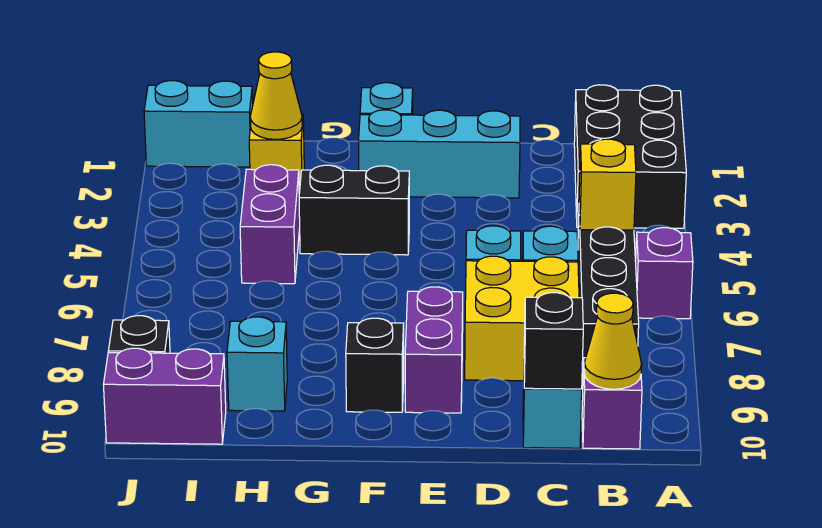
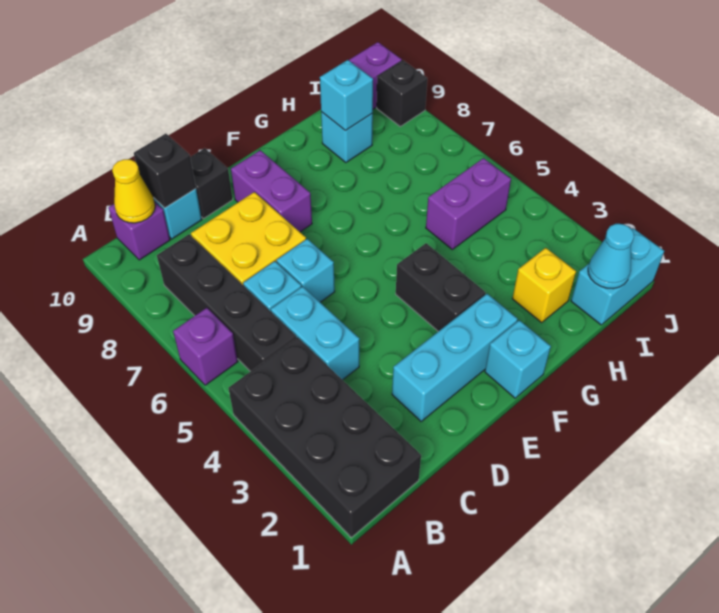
black 2x3 brick [574,85,686,228] -> black 2x4 brick [228,337,421,537]
yellow 1x1 brick [579,139,636,230] -> none
none -> cyan 1x2 brick [271,286,359,380]
black 1x2 brick [299,165,409,255] -> black 1x2 brick turned to [396,243,486,331]
black 1x1 brick [346,318,404,412] -> black 1x1 brick moved to [190,148,233,219]
yellow 1x1 cone [250,52,302,139] -> none
purple 1x2 brick [240,165,300,284] -> purple 1x2 brick turned to [426,158,511,249]
none -> cyan 1x1 brick [320,60,373,131]
none -> cyan 1x1 cone [588,224,634,289]

